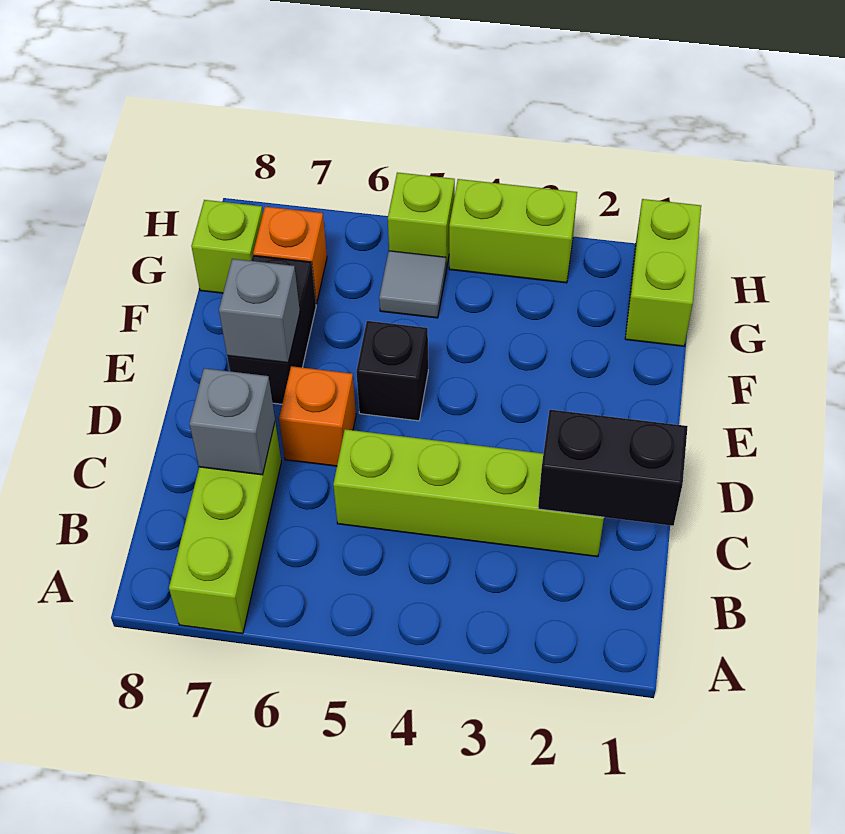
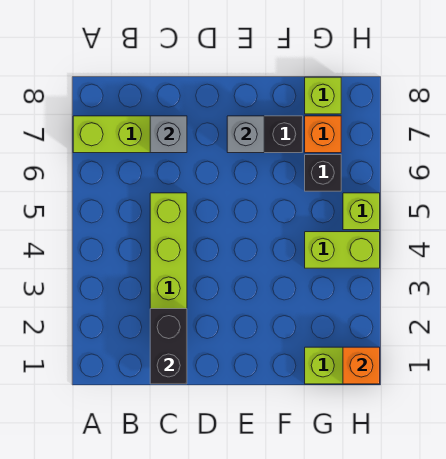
orange 1x1 brick [279,366,356,466] -> orange 1x1 brick moved to [343,347,380,384]
black 1x1 brick [356,321,428,421] -> black 1x1 brick moved to [305,155,341,191]
grey 1x1 tile [379,251,446,318] -> none
lime 1x2 brick [449,179,577,283] -> lime 1x2 brick turned to [305,232,380,268]

